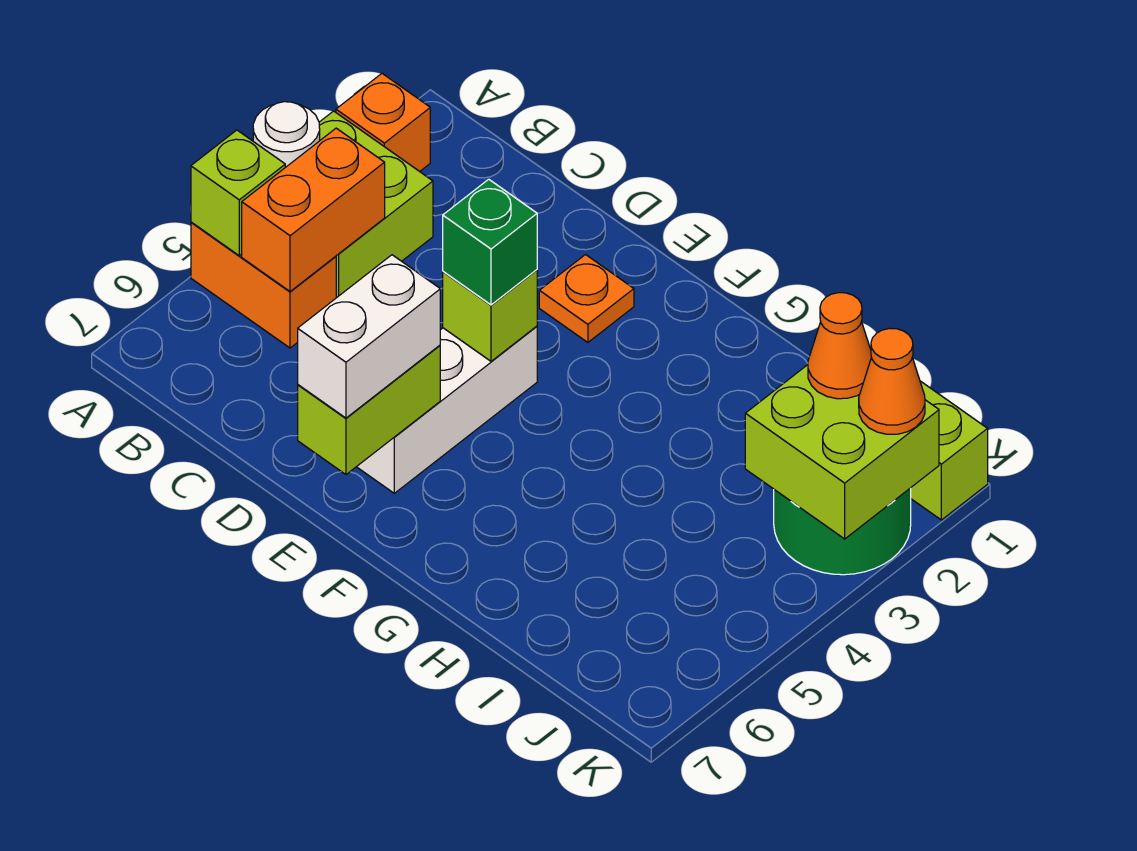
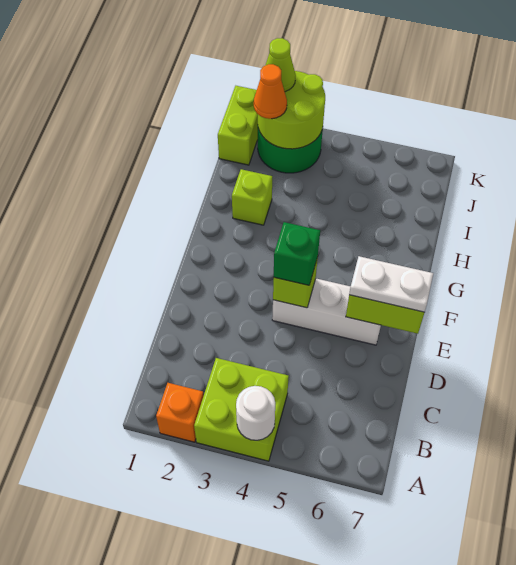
orange 1x2 brick [191,222,336,348] -> none
lime 1x1 brick [191,130,285,256] -> lime 1x1 brick moved to [232,169,272,225]
orange 1x2 brick [242,128,385,292] -> none
orange 1x1 plate [539,255,634,342] -> none
white 1x2 brick [298,255,440,418] -> white 1x2 plate [349,256,433,312]
lime 2x2 brick [745,365,939,539] -> lime 2x2 round brick [258,71,325,149]
orange 1x1 cone [859,328,925,434] -> lime 1x1 cone [266,38,296,92]

